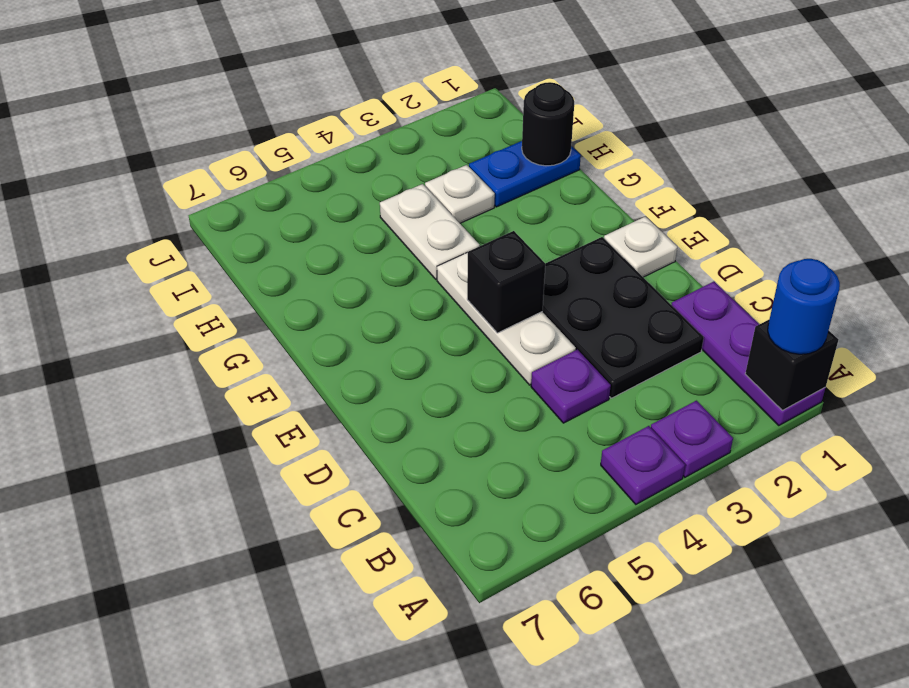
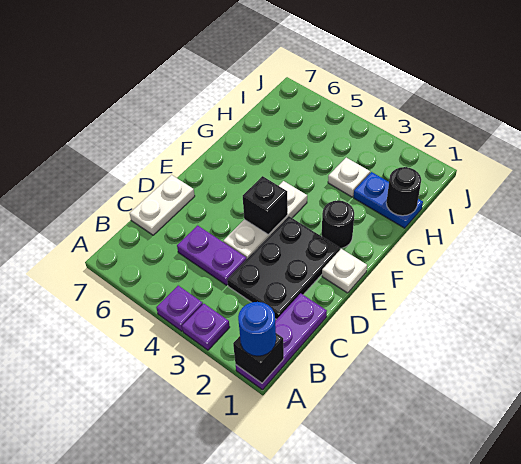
purple 1x1 plate [531,350,611,423] -> purple 1x2 plate [177,225,247,285]
none -> black 1x1 round brick [322,200,354,249]
white 1x2 plate [380,184,480,279] -> white 1x2 plate moved to [130,175,195,235]

